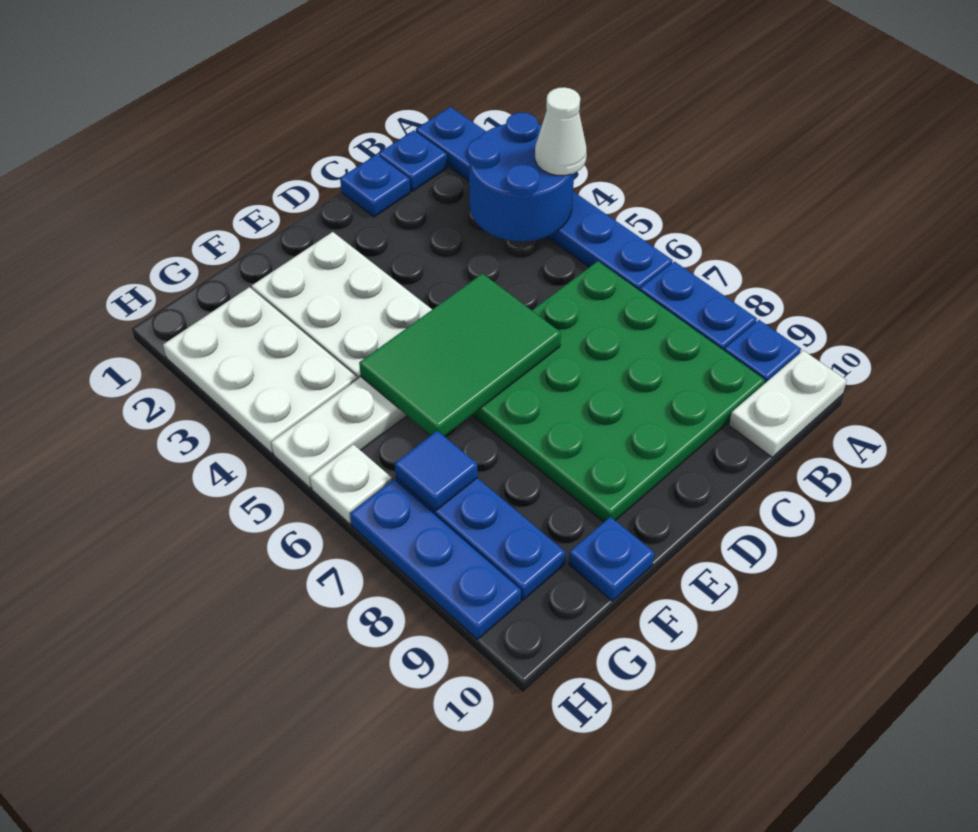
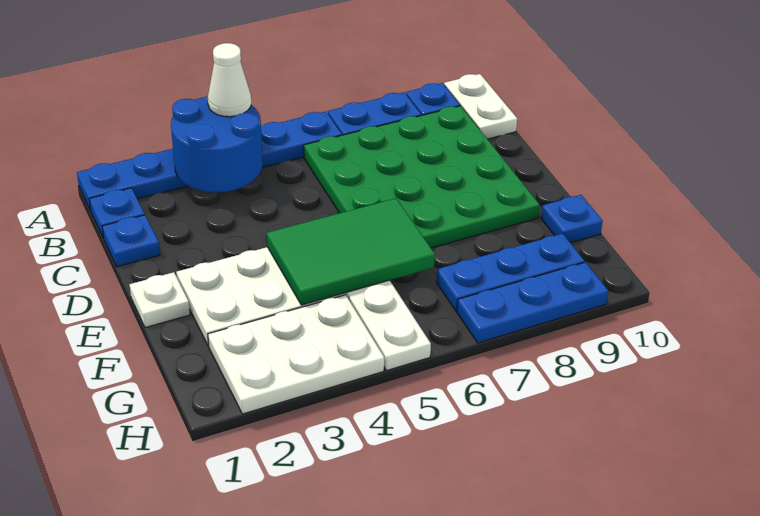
green 2x3 tile [359,274,561,436] -> green 2x3 tile turned to [267,198,435,305]
blue 1x1 tile [395,431,478,511] -> none
white 1x1 plate [310,444,392,524] -> white 1x1 plate moved to [129,272,190,328]

